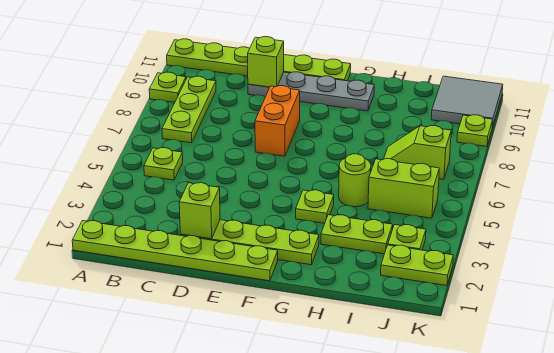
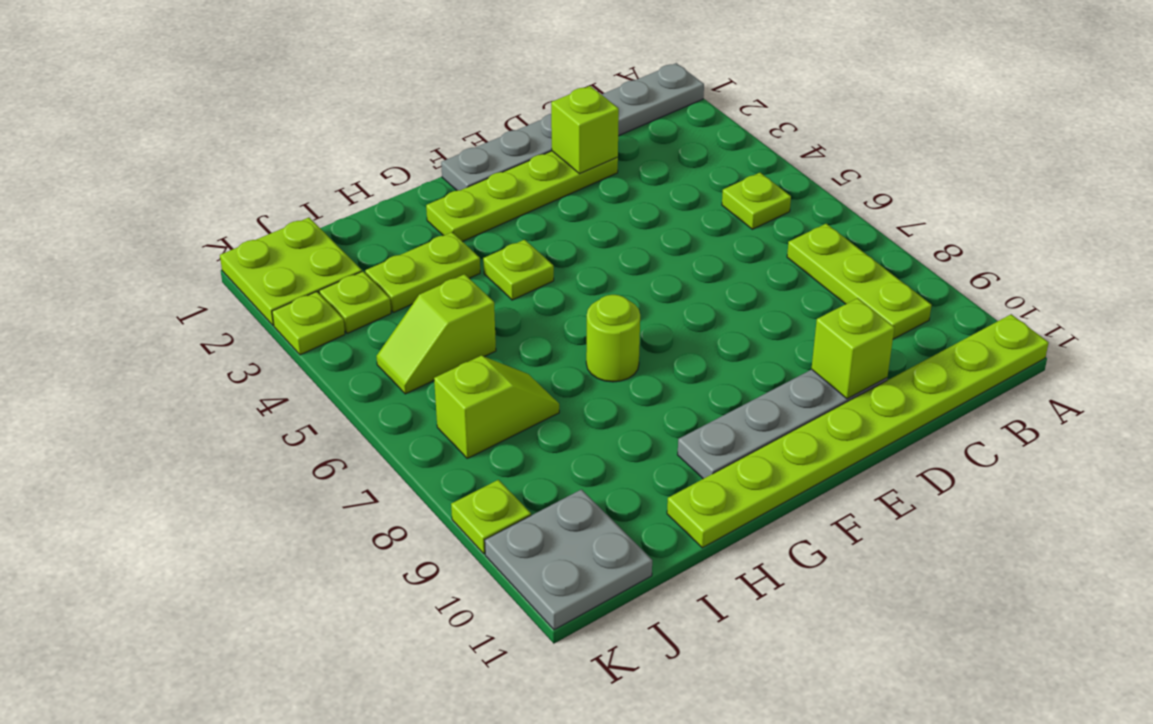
lime 1x6 plate [72,221,278,281] -> grey 1x6 plate [441,63,704,191]
lime 1x1 plate [149,72,186,102] -> lime 1x1 plate moved to [272,292,345,355]
lime 1x6 plate [167,39,351,81] -> lime 1x8 plate [667,314,1049,548]
orange 1x2 brick [255,86,300,156] -> none
lime 1x1 round brick [339,154,371,207] -> lime 1x1 round brick moved to [586,295,640,382]
lime 1x2 brick [368,159,439,218] -> lime 1x2 slope [376,274,496,394]
lime 1x2 plate [381,245,453,286] -> lime 2x2 plate [220,218,362,325]
grey 2x2 tile [431,76,503,127] -> grey 2x2 plate [485,490,652,630]

